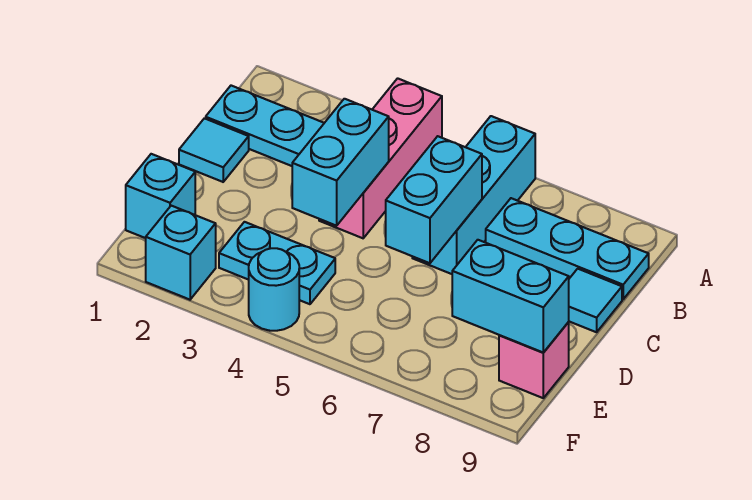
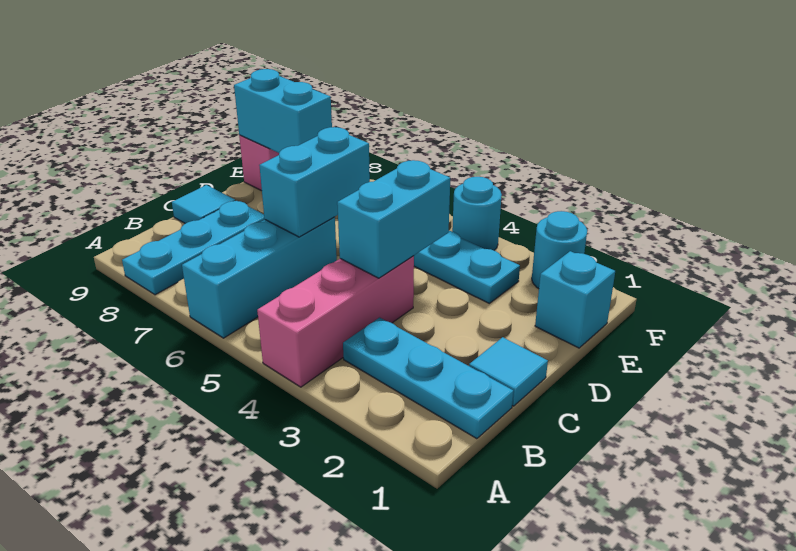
cyan 1x3 plate [486,198,649,299] -> cyan 1x3 plate turned to [122,201,265,295]
cyan 1x1 brick [146,206,216,300] -> cyan 1x1 round brick [532,211,587,289]

